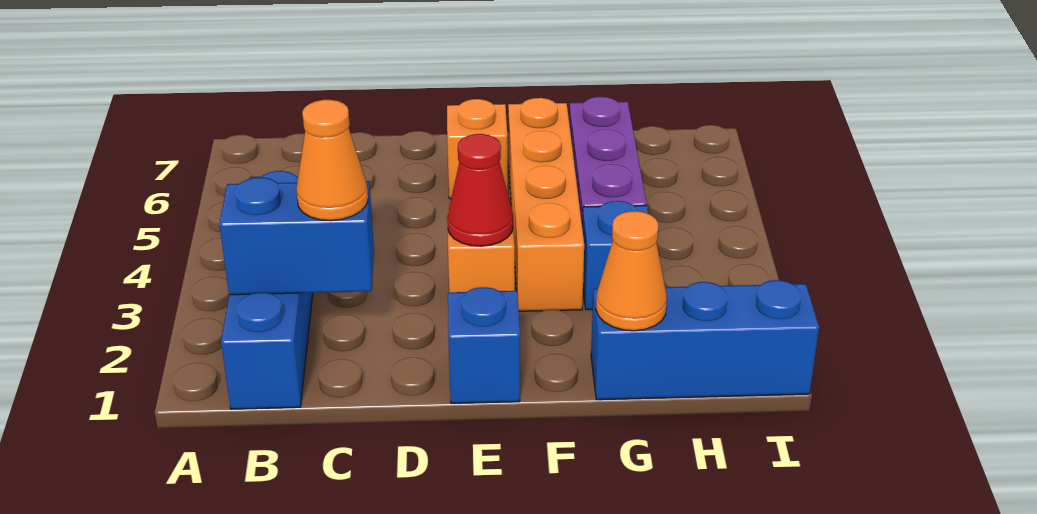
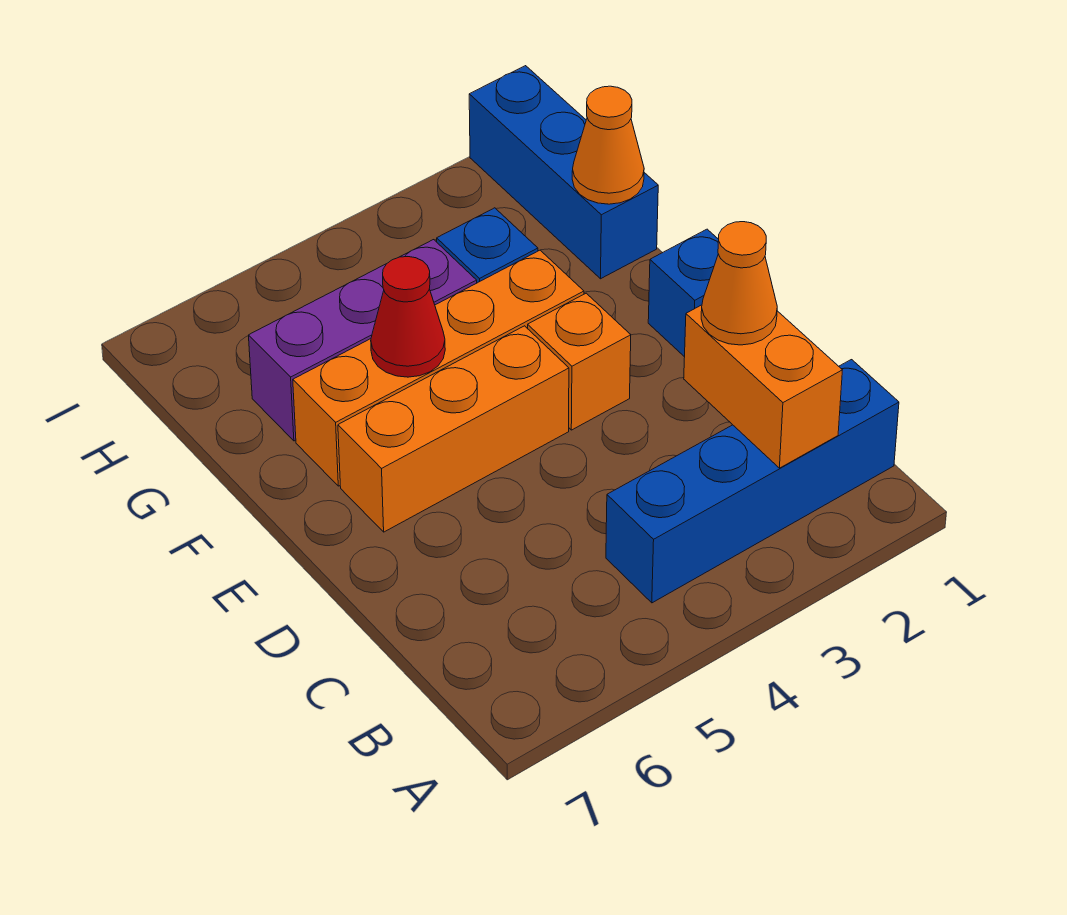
blue 1x2 brick [219,178,374,295] -> orange 1x2 brick [684,305,842,468]
red 1x1 cone [447,134,513,246] -> red 1x1 cone moved to [371,257,445,377]
orange 1x1 brick [447,99,508,199] -> orange 1x3 brick [338,326,569,532]

